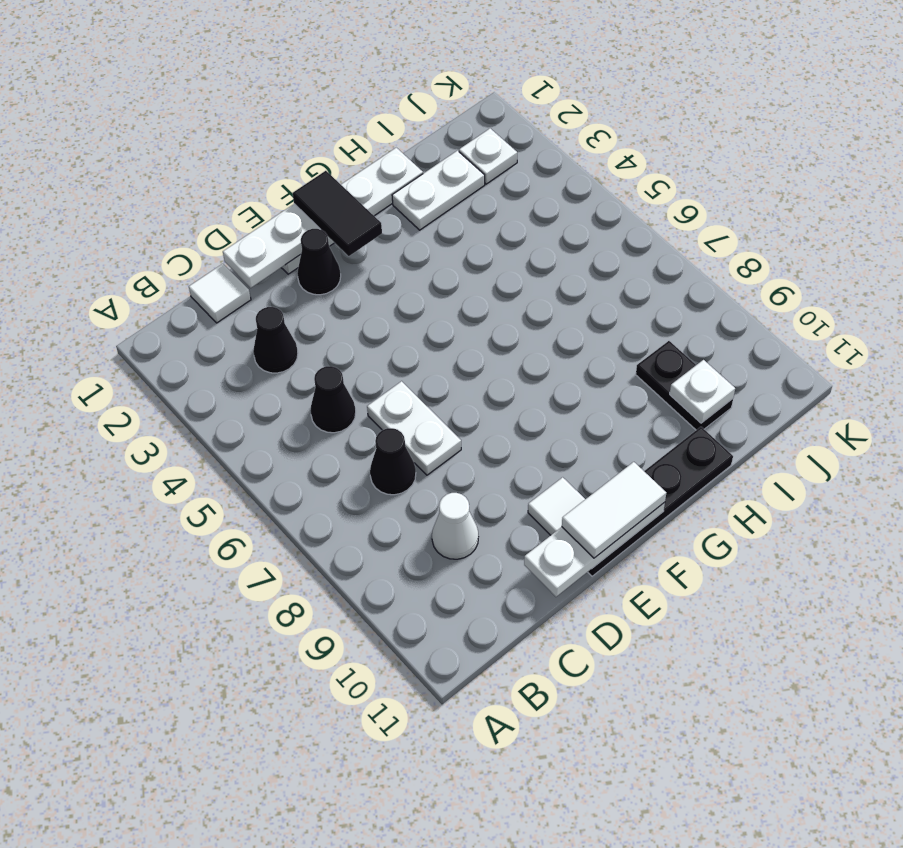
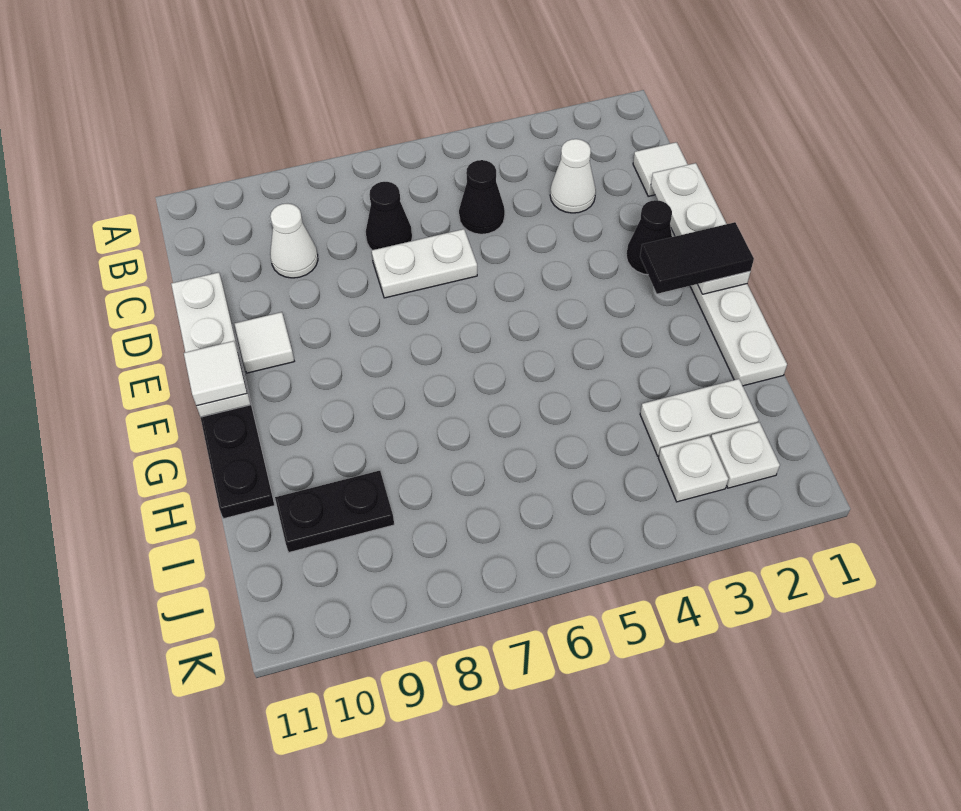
black 1x1 cone [253,307,298,373] -> white 1x1 cone [550,139,596,213]
white 1x2 tile [562,462,666,558] -> white 1x1 tile [184,341,247,406]
white 1x2 plate [392,151,485,230] -> white 1x2 plate turned to [640,379,759,456]
white 1x1 plate [670,360,735,423] -> white 1x1 plate moved to [658,435,728,502]

